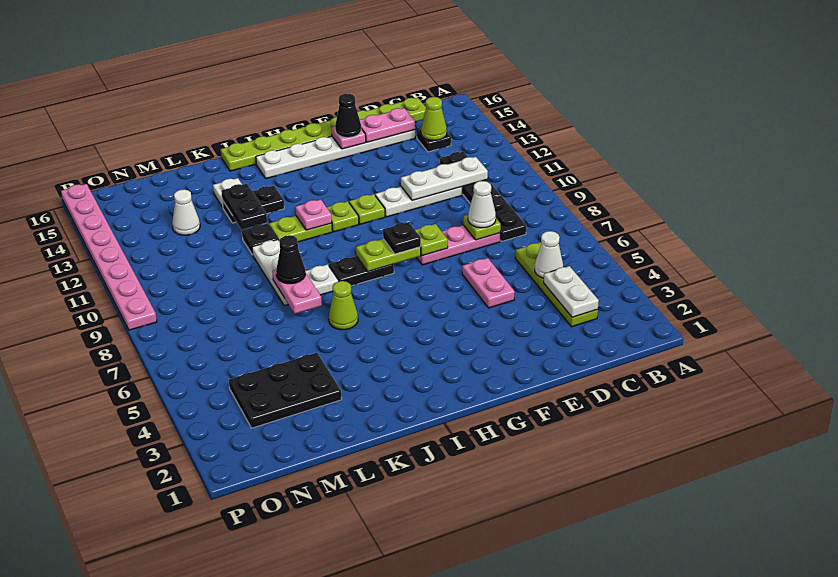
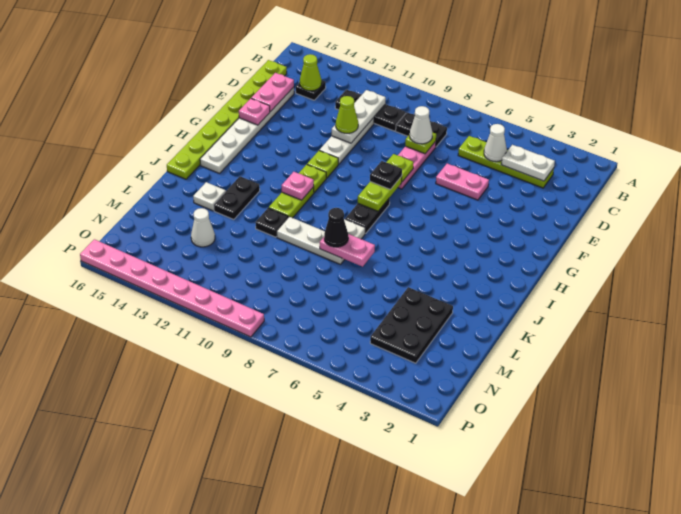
black 1x1 cone [335,94,361,138] -> none
lime 1x1 cone [329,281,358,330] -> lime 1x1 cone moved to [336,96,358,133]
black 1x2 plate [221,184,267,229] -> none

